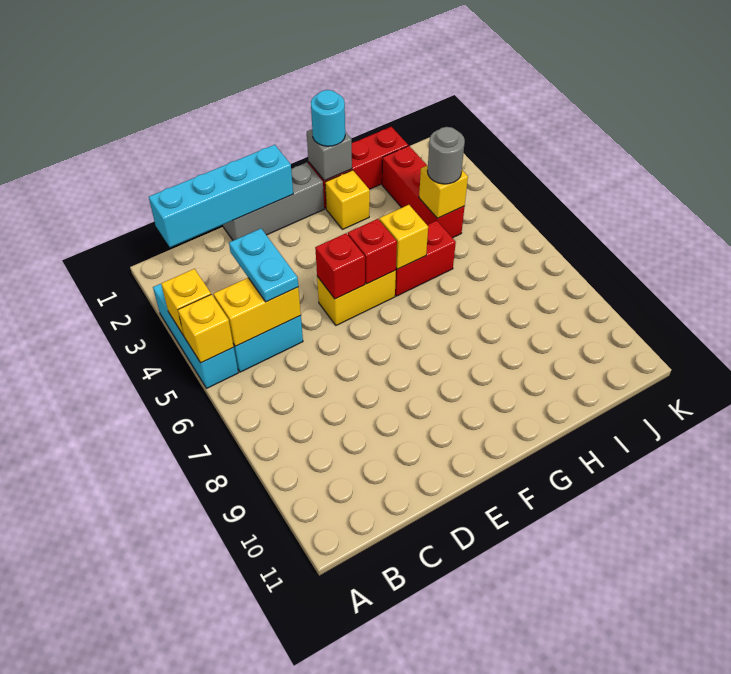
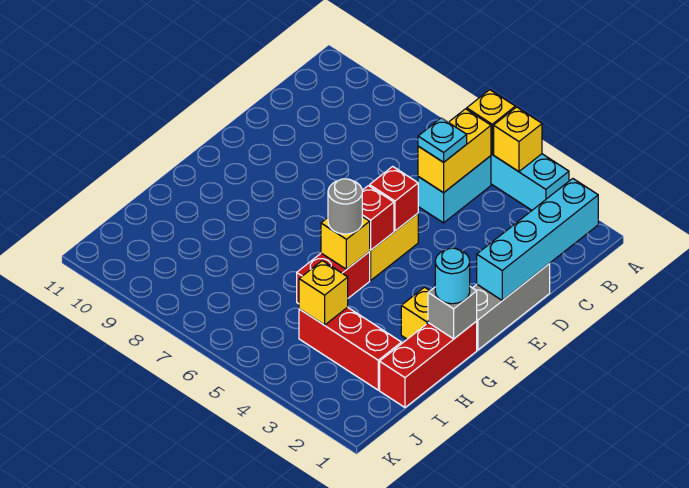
cyan 1x2 plate [229,229,298,302] -> cyan 1x1 plate [418,118,467,162]
grey 1x1 round brick [427,127,465,184] -> grey 1x1 round brick moved to [328,179,362,234]

